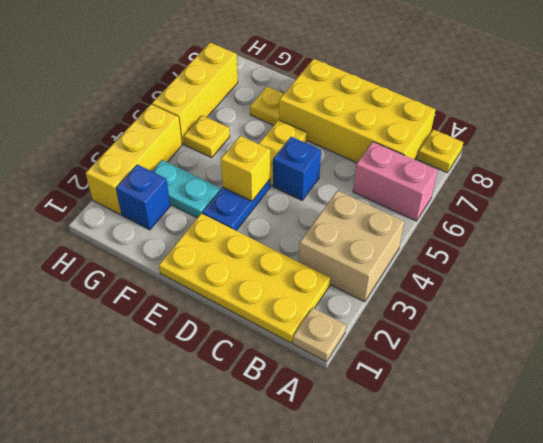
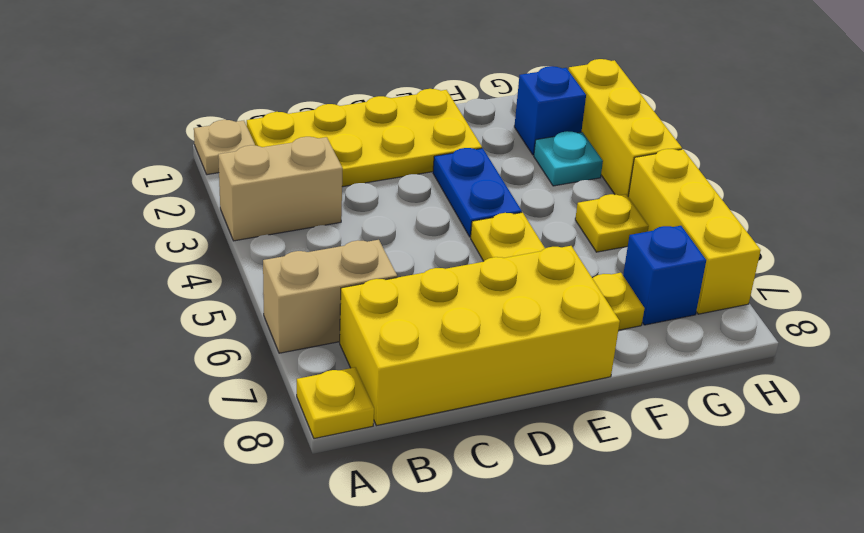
tan 2x2 brick [299,190,404,302] -> tan 1x2 brick [218,137,343,241]
pink 1x2 brick [353,142,438,221] -> tan 1x2 brick [263,240,397,353]
blue 1x1 brick [273,137,321,200] -> blue 1x1 brick moved to [623,226,706,325]
yellow 1x1 brick [221,136,270,201] -> none
cyan 1x2 plate [152,160,220,218] -> cyan 1x1 plate [534,131,603,186]

